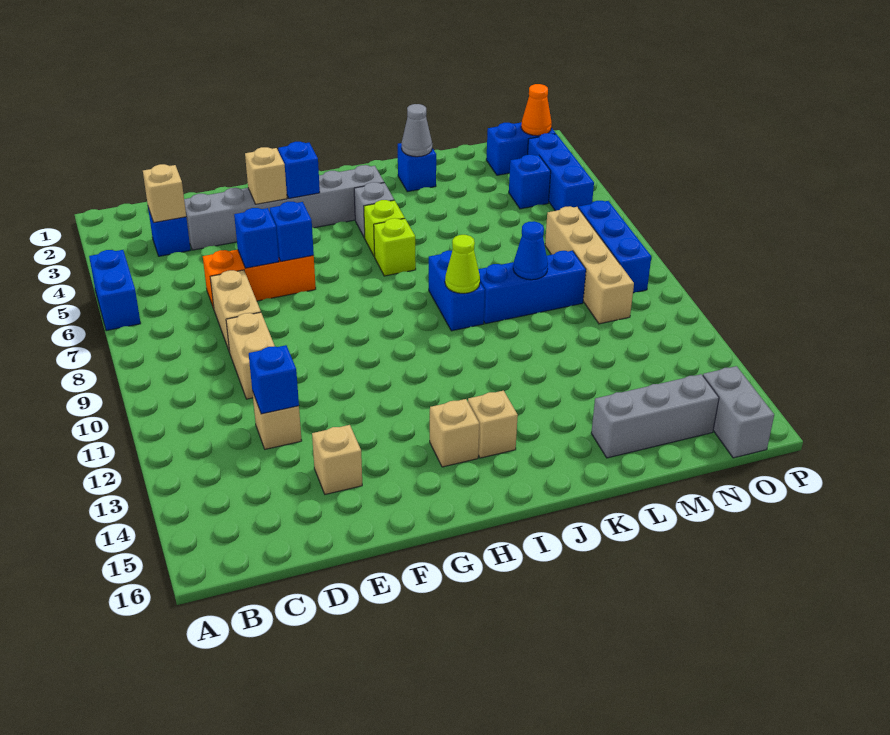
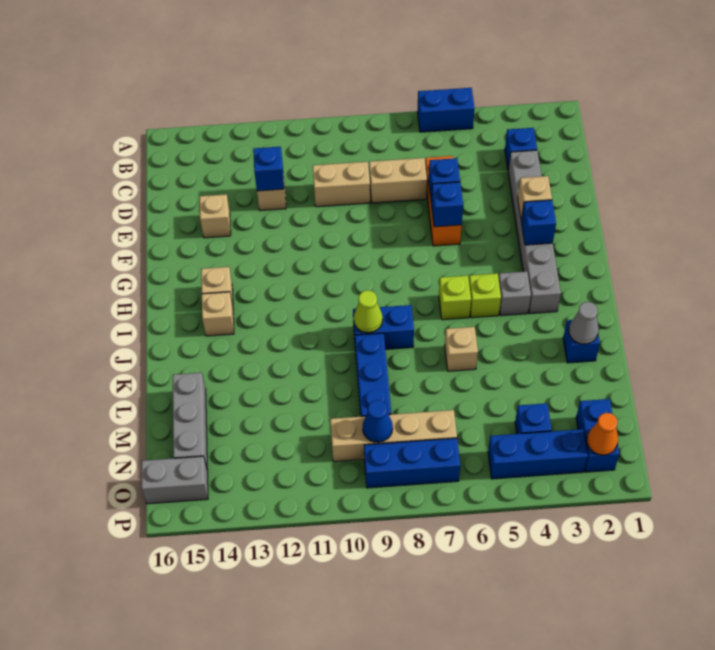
tan 1x1 brick [143,164,186,222] -> tan 1x1 brick moved to [445,327,478,371]
blue 1x1 cone [513,221,548,280] -> blue 1x1 cone moved to [363,400,393,442]

